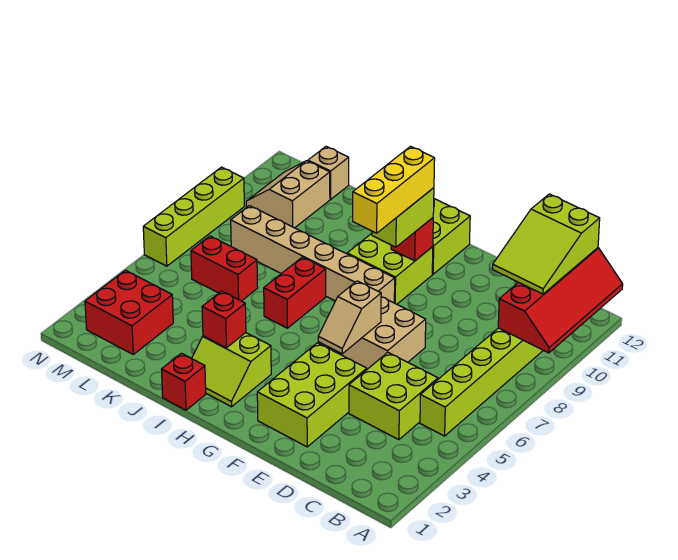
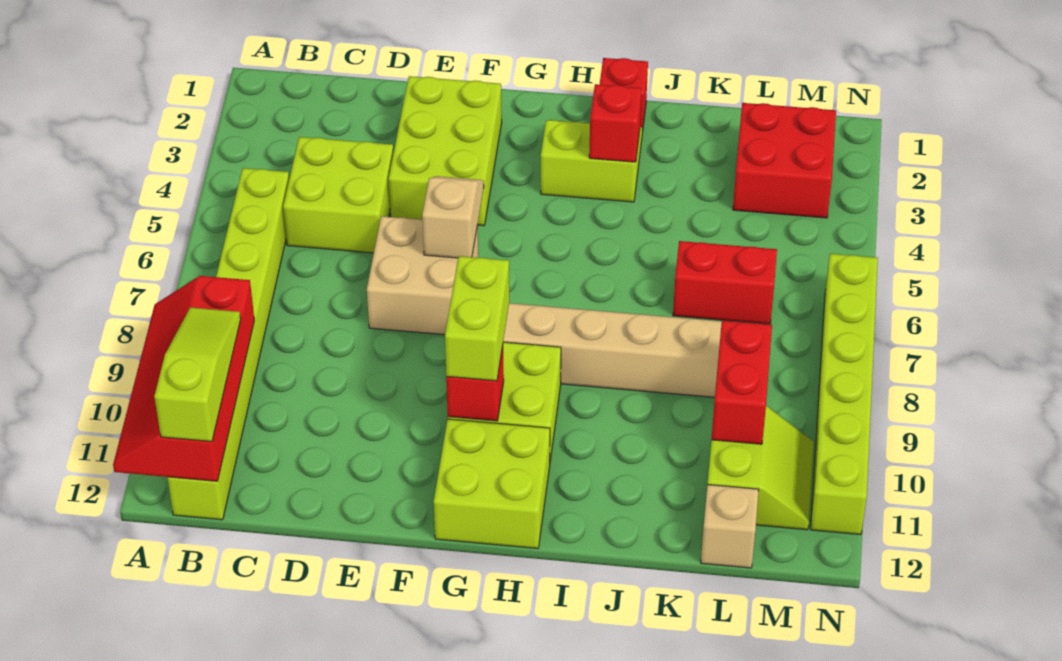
lime 2x3 slope [493,194,600,294] -> lime 1x3 slope [154,307,241,442]
yellow 1x3 brick [353,146,435,233] -> none
red 1x2 brick [264,257,326,328] -> red 1x2 brick moved to [711,320,772,444]
tan 2x2 slope [246,161,330,228] -> lime 2x2 slope [707,406,814,530]
lime 1x4 brick [143,167,244,266] -> lime 1x6 brick [811,254,878,535]

